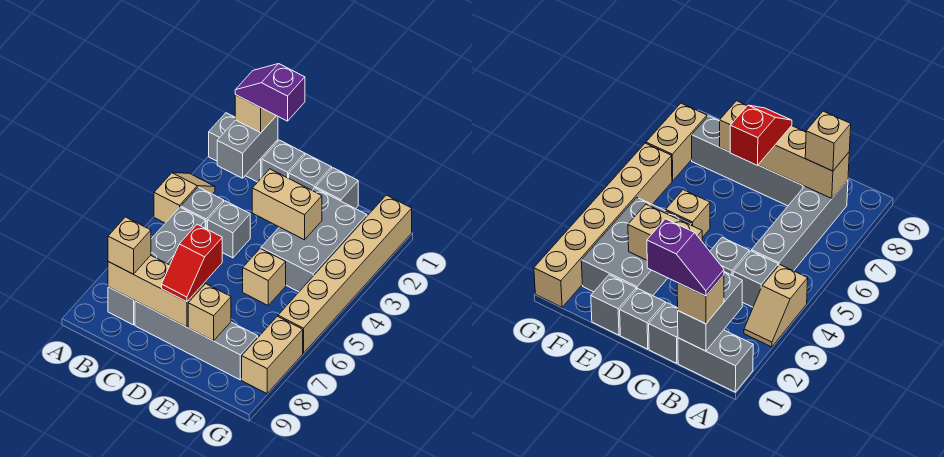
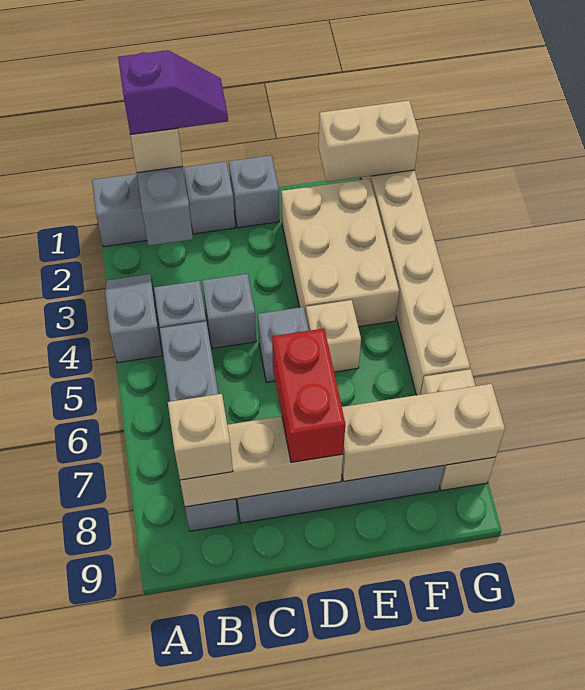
tan 1x2 slope [154,173,215,223] -> grey 1x2 slope [105,274,162,363]
purple 1x2 slope [235,64,305,121] -> purple 1x2 slope turned to [118,50,228,135]
tan 1x2 brick [252,169,322,240] -> tan 1x2 brick moved to [319,101,419,182]
red 1x2 slope [162,224,222,302] -> red 1x2 brick [272,329,345,462]
grey 1x1 brick [316,168,358,209] -> grey 1x1 brick moved to [258,307,309,382]
grey 2x3 brick [261,188,367,292] -> tan 2x3 brick [281,178,399,327]
tan 1x1 brick [188,284,231,341] -> tan 1x3 brick [342,384,505,481]

